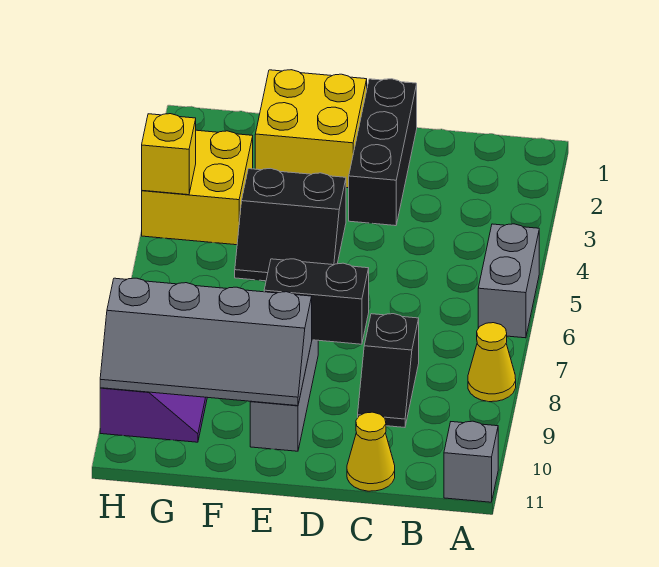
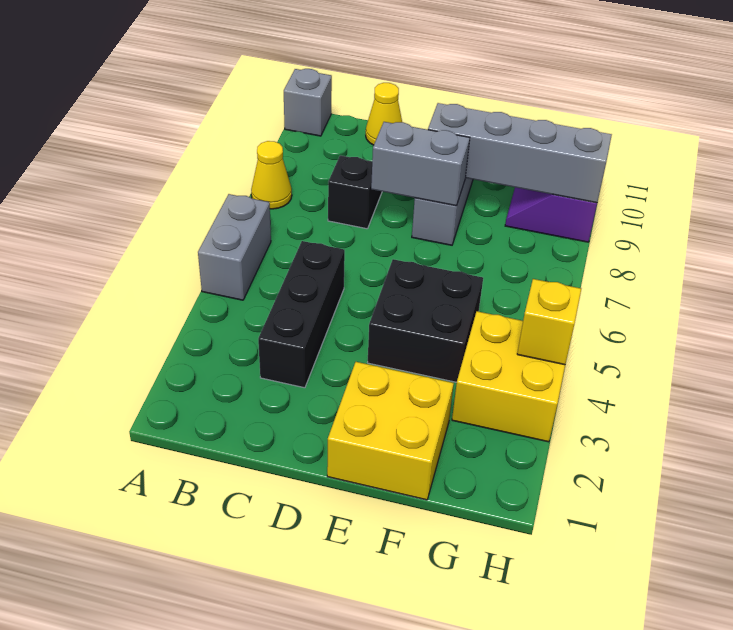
black 1x3 brick [349,79,417,226] -> black 1x3 brick moved to [258,241,345,388]
black 1x2 brick [264,259,369,344] -> grey 1x2 brick [371,122,470,206]
black 2x2 slope [235,168,346,281] -> black 2x2 brick [368,259,483,382]

